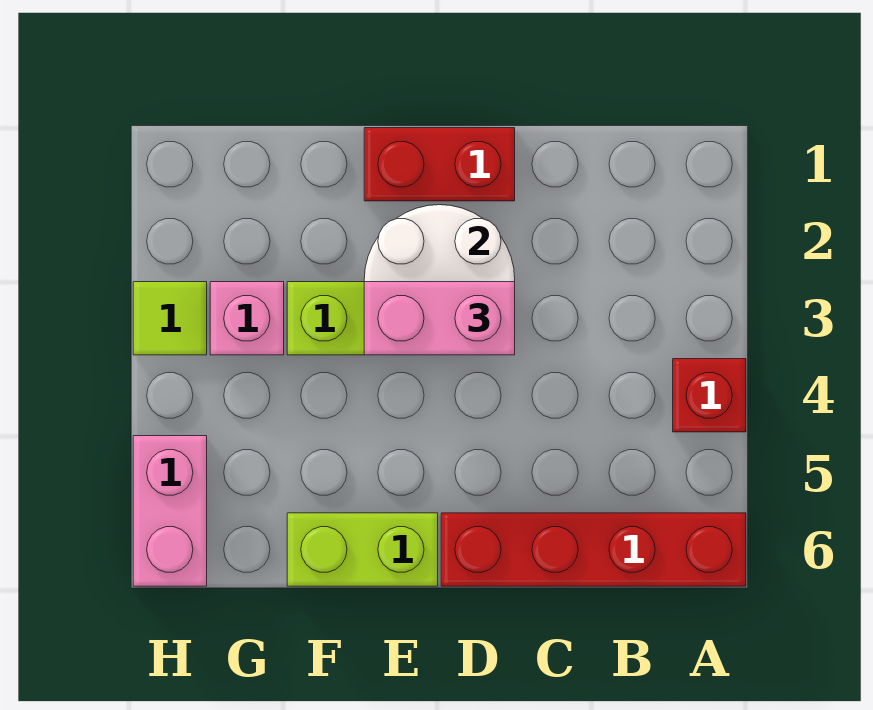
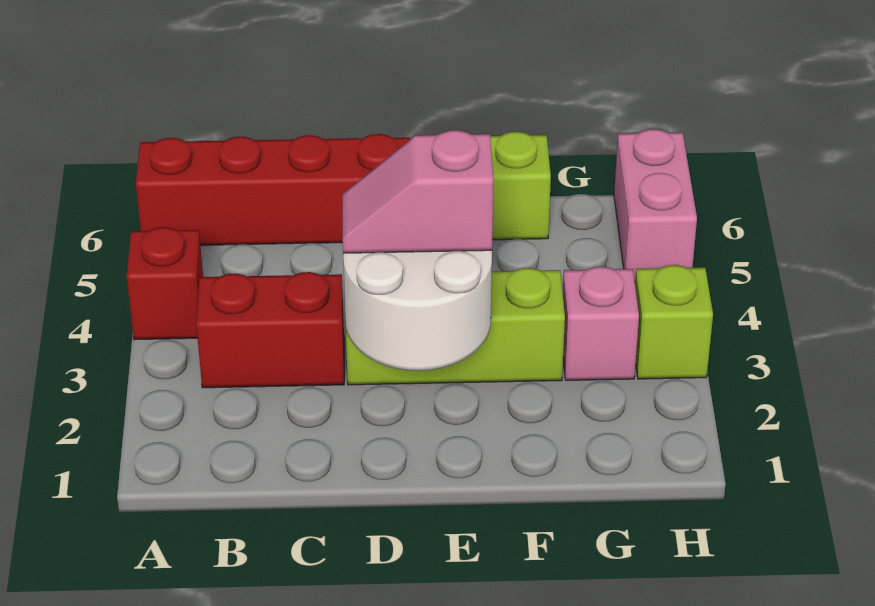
red 1x2 brick [364,128,515,201] -> red 1x2 brick moved to [196,272,344,388]
pink 1x2 brick [364,282,515,355] -> pink 1x2 slope [343,130,493,253]
lime 1x1 tile [133,282,207,355] -> lime 1x1 brick [635,265,713,379]

